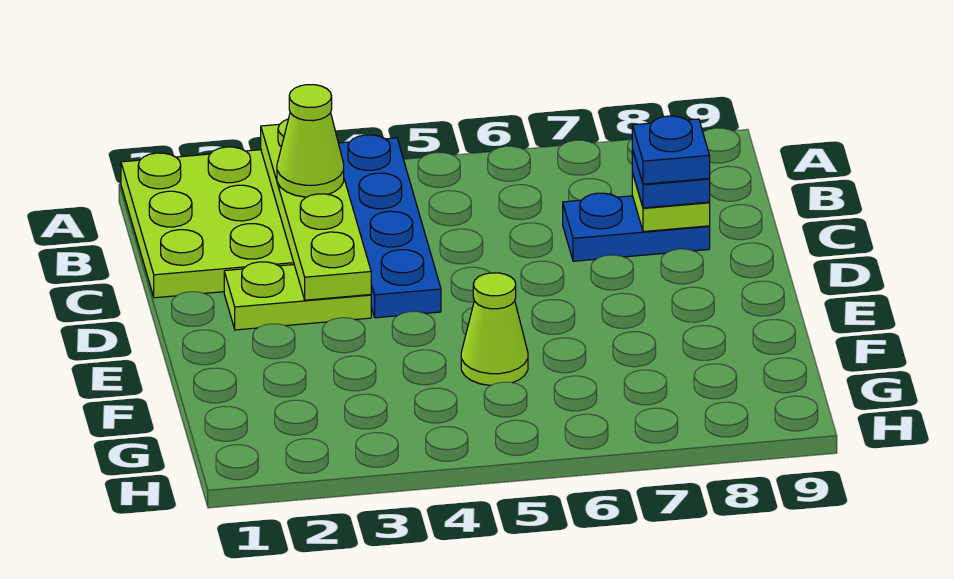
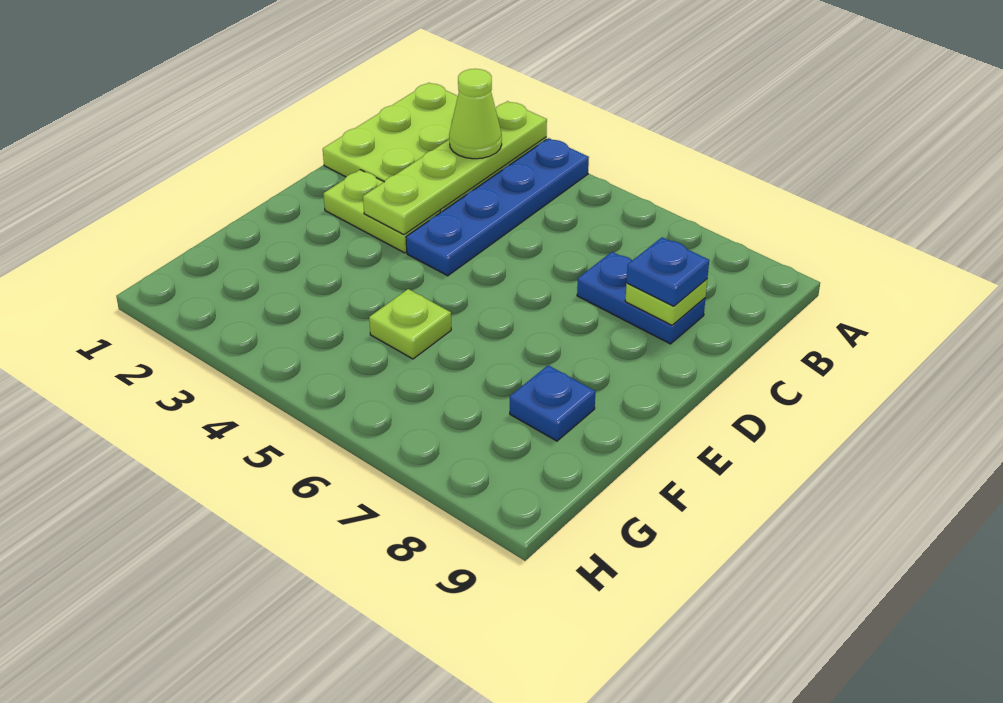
blue 1x1 plate [632,116,710,184] -> blue 1x1 plate moved to [510,365,595,441]
lime 1x1 cone [461,273,528,385] -> lime 1x1 plate [369,289,451,359]

